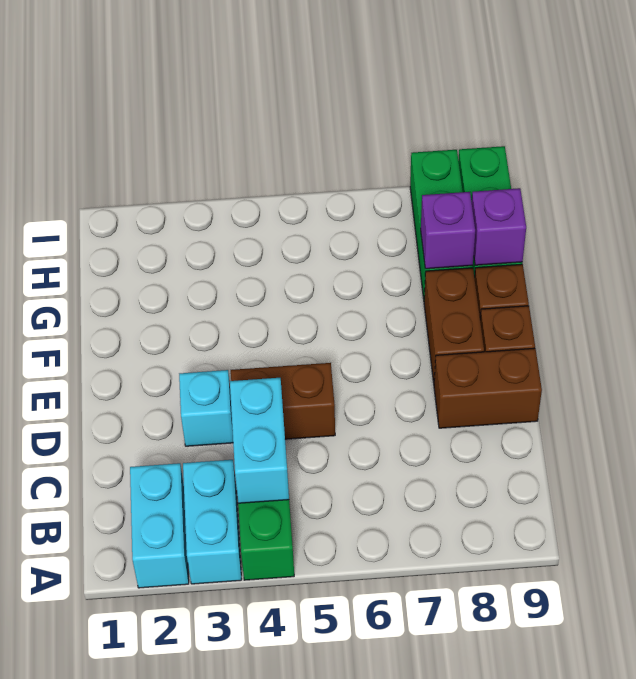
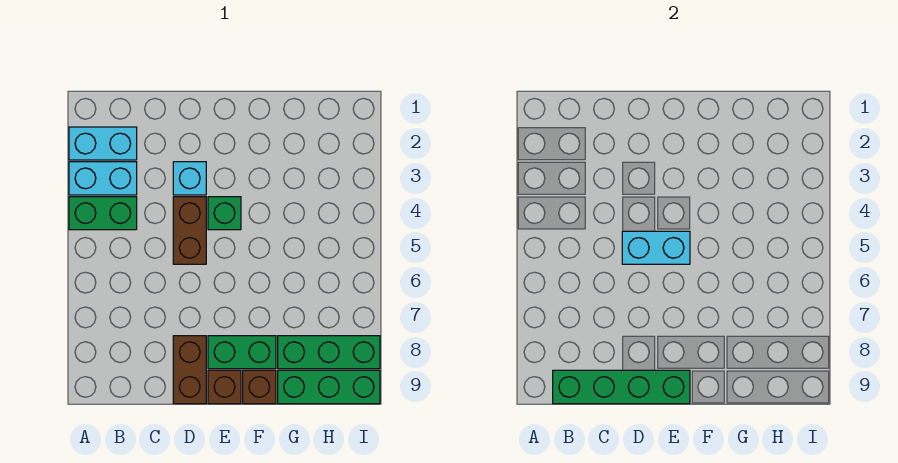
cyan 1x2 brick [230,378,289,503] -> cyan 1x2 brick moved to [622,231,690,264]
none -> green 1x4 brick [553,370,690,404]
none -> green 1x1 brick [208,197,241,230]
brown 1x2 brick [424,268,484,383] -> green 1x2 brick [208,336,276,369]
purple 1x1 brick [421,192,475,269] -> none
purple 1x1 brick [472,188,526,265] -> none

